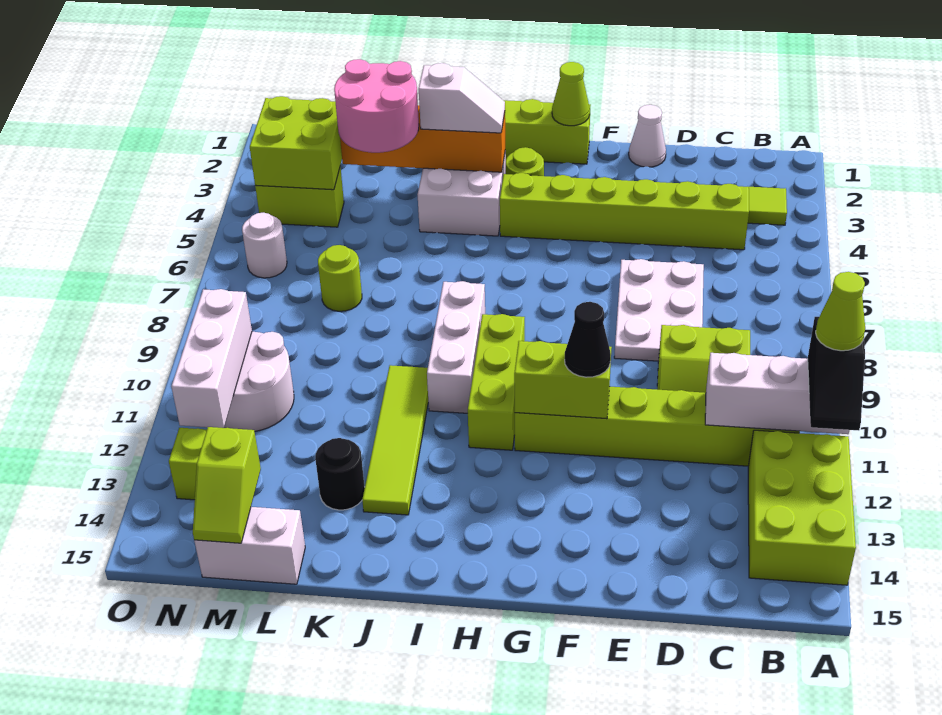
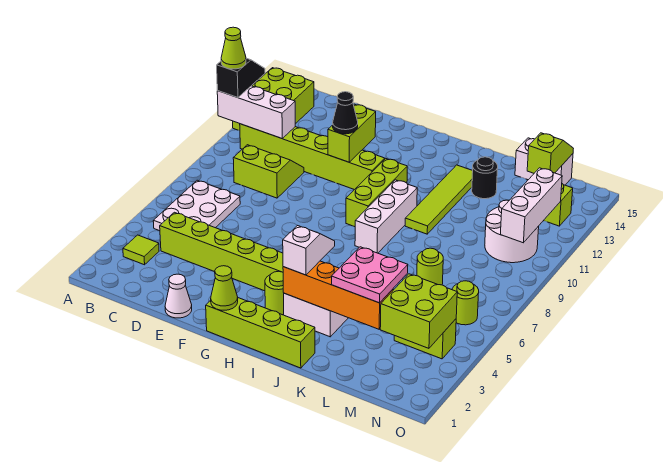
white 2x3 plate [614,259,704,361] -> white 2x3 plate moved to [153,180,240,231]
lime 1x2 brick [514,341,612,419] -> lime 1x2 brick turned to [328,104,376,162]
white 1x2 slope [419,63,505,133] -> white 1x2 slope turned to [283,225,335,275]
pink 2x2 round brick [334,59,419,153] -> pink 2x2 plate [332,247,408,303]
white 1x1 round brick [242,213,287,278] -> lime 1x1 round brick [452,281,479,325]

